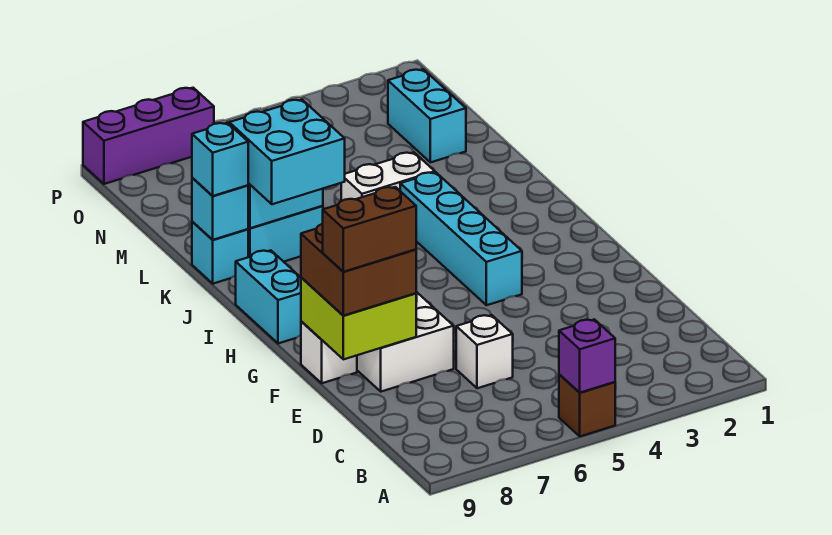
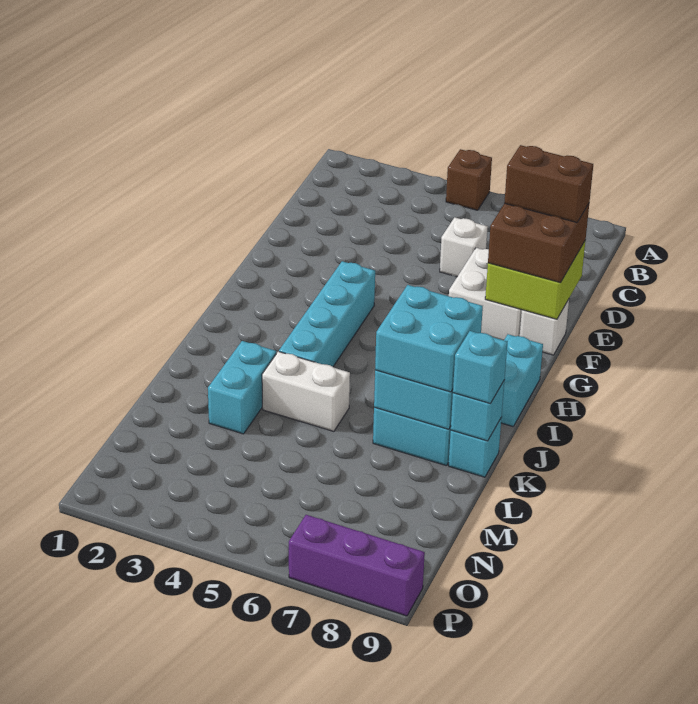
purple 1x1 brick [559,319,615,393] -> none
cyan 1x2 brick [388,69,466,162] -> cyan 1x2 brick moved to [208,341,276,434]

